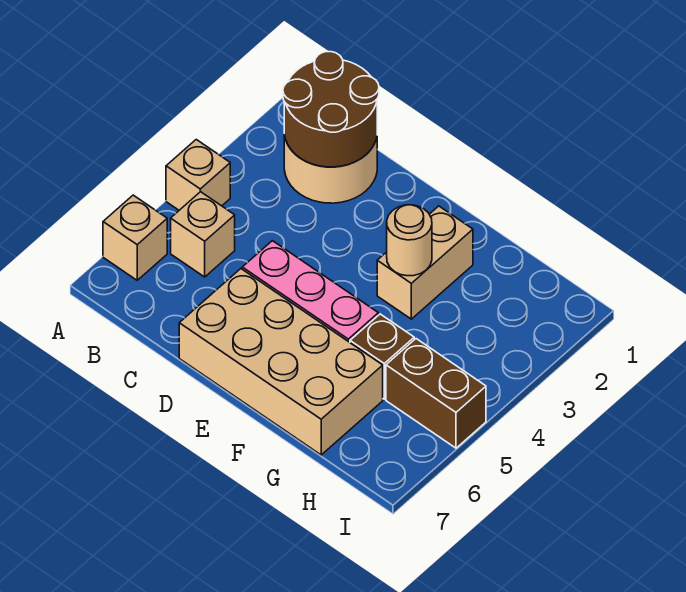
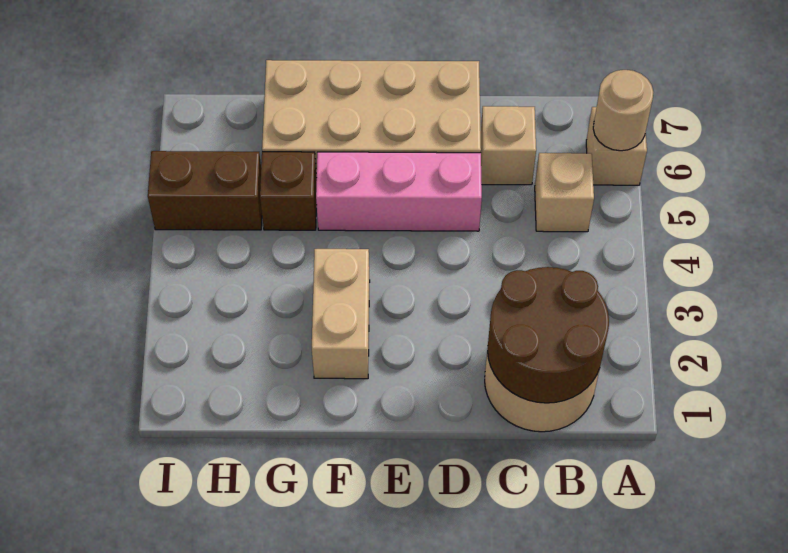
tan 1x1 brick [166,140,230,210] -> tan 1x1 brick moved to [481,106,536,185]
tan 1x1 round brick [387,205,432,276] -> tan 1x1 round brick moved to [593,70,653,151]

